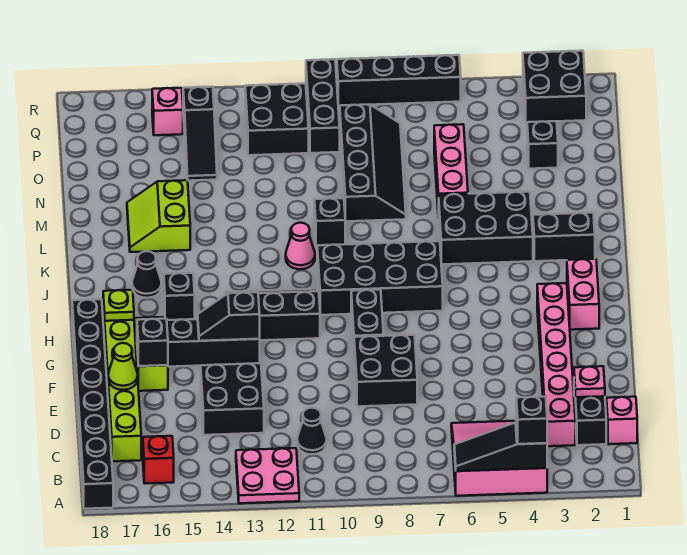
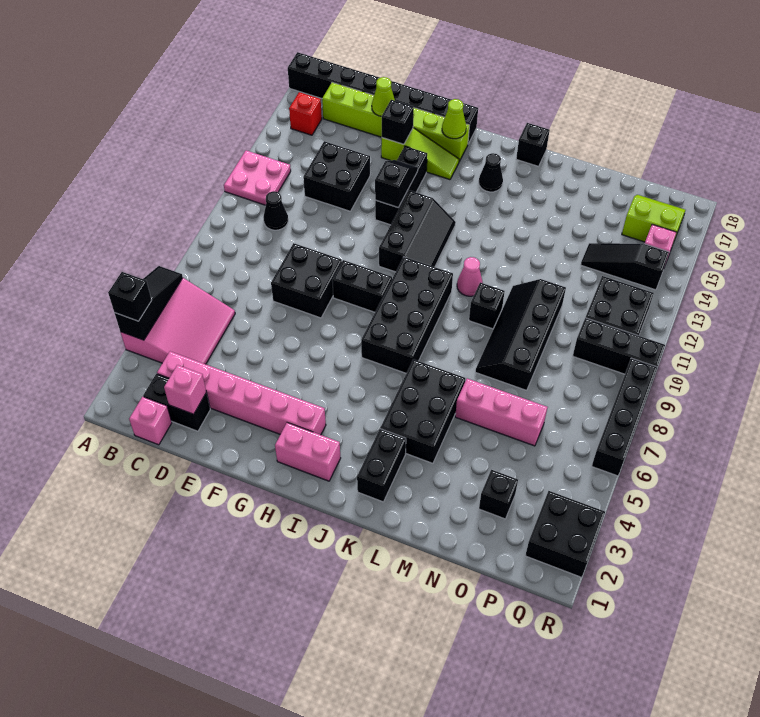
pink 1x1 plate [574,366,605,397] -> pink 1x1 brick [164,365,206,414]
lime 1x1 plate [103,290,134,321] -> lime 1x1 cone [442,99,466,139]
black 1x1 brick [164,273,195,320] -> black 1x1 brick moved to [516,123,550,166]
lime 2x2 slope [127,180,190,252] -> lime 2x2 slope moved to [622,195,685,246]
black 2x4 slope [340,104,406,222] -> black 2x4 slope turned to [475,279,566,390]

